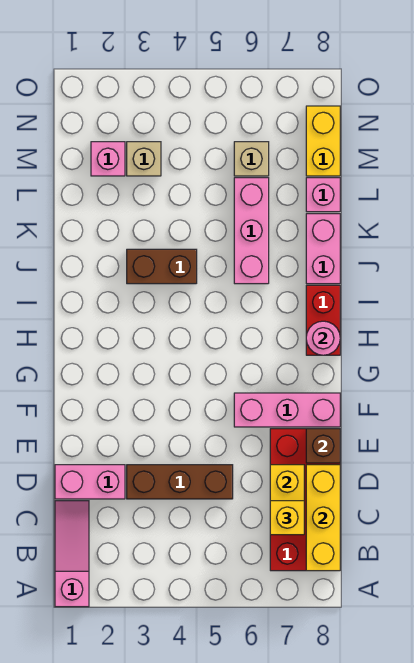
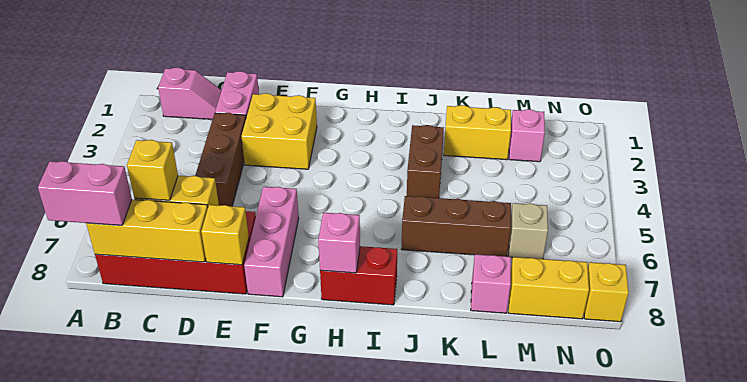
pink 1x3 slope [55,501,89,607] -> pink 1x2 slope [158,68,222,119]
none -> yellow 2x2 brick [241,93,317,169]
brown 1x1 brick [306,429,340,463] -> yellow 1x1 brick [201,205,249,265]
pink 1x1 round brick [306,321,340,355] -> pink 1x1 brick [318,213,360,273]
pink 1x3 brick [234,178,269,284] -> brown 1x3 brick [401,196,511,256]
pink 1x2 brick [306,214,340,284] -> pink 1x2 brick moved to [38,161,132,225]
none -> yellow 1x2 brick [444,105,511,160]
tan 1x1 brick [127,142,161,176] -> none
none -> yellow 1x1 brick [584,262,629,322]

